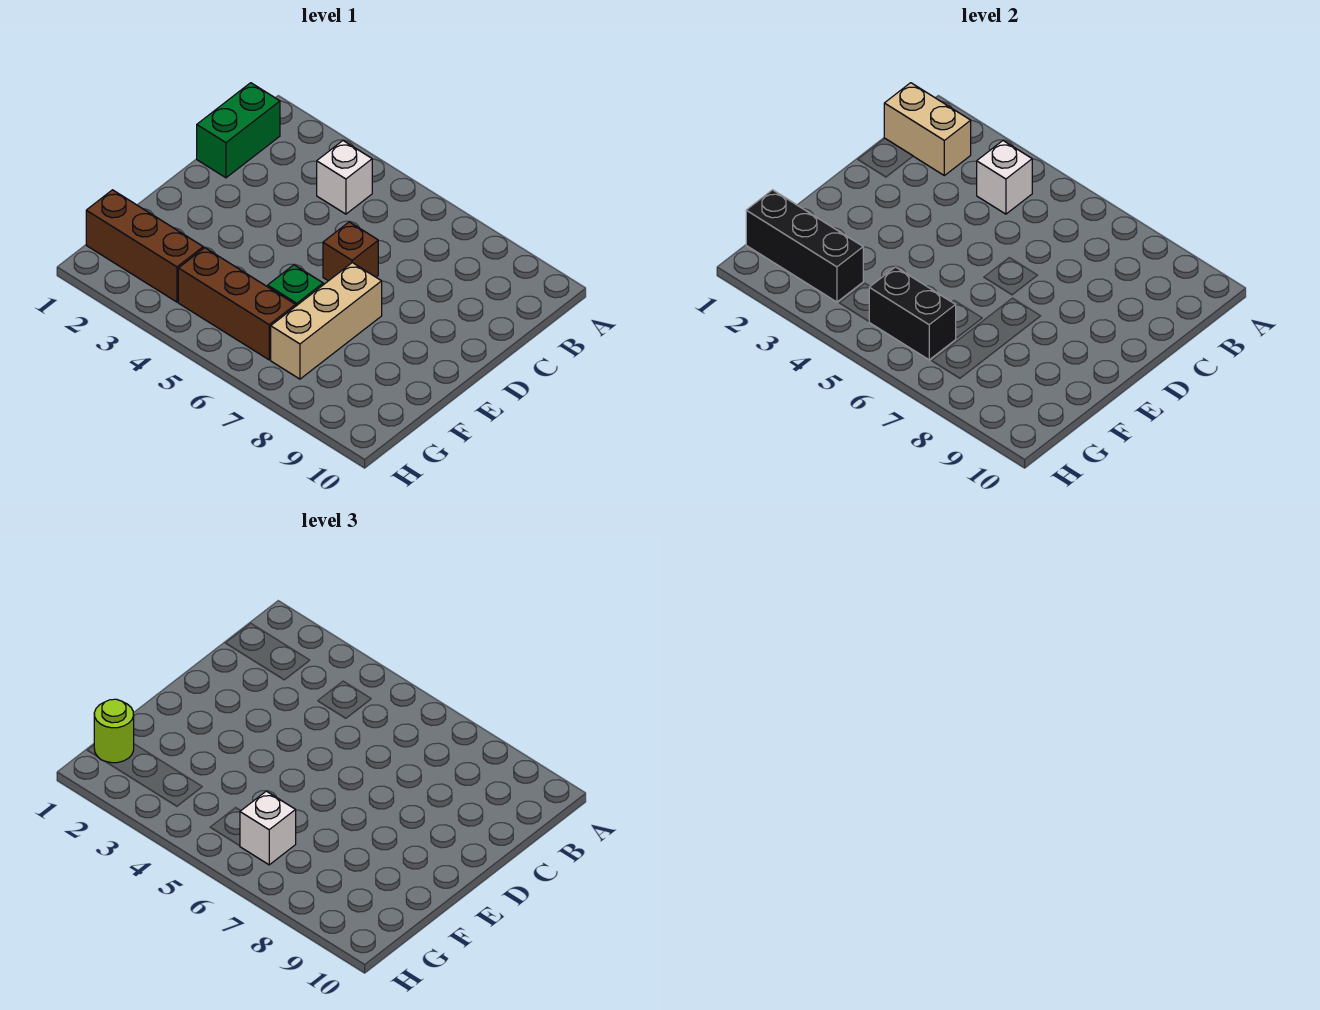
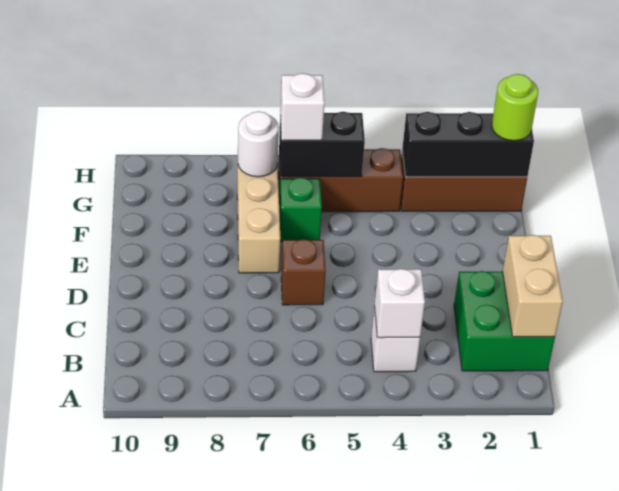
green 1x2 brick [197,83,280,178] -> green 2x2 brick [454,271,555,371]
tan 1x2 brick [884,83,971,176] -> tan 1x2 brick turned to [503,235,563,337]
none -> white 1x1 round brick [238,111,279,177]

